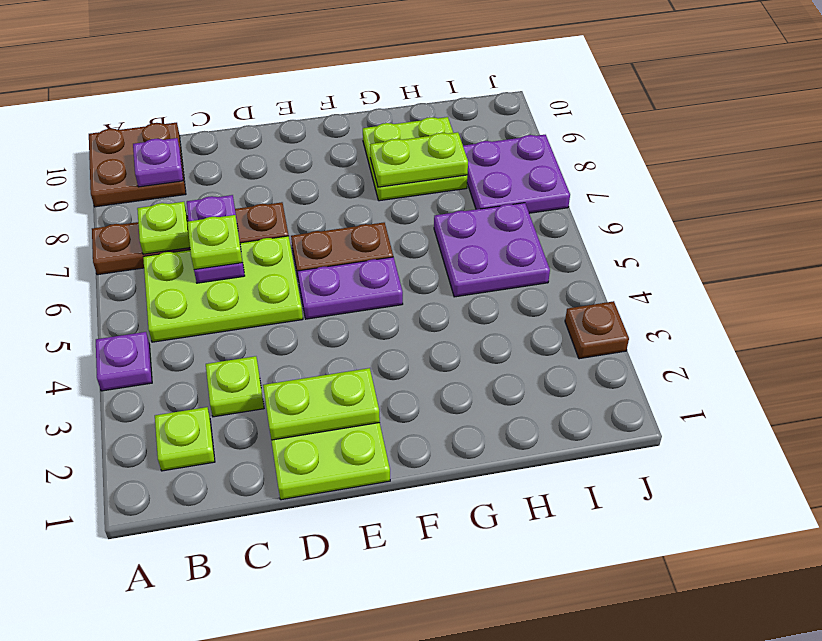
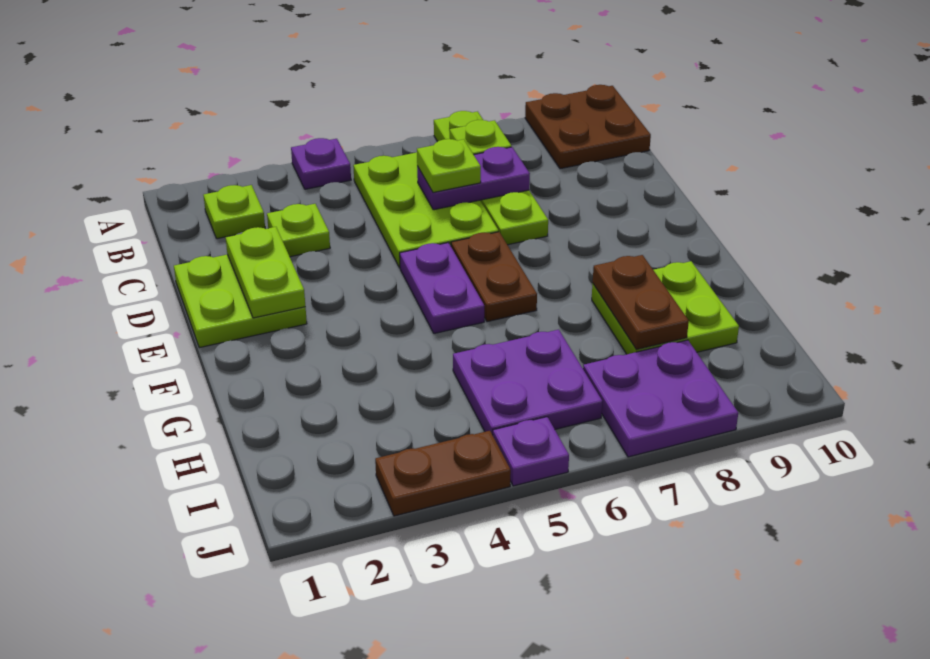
brown 1x4 plate [92,202,289,275] -> lime 1x4 plate [434,111,548,245]
purple 1x1 plate [133,138,183,187] -> purple 1x1 plate moved to [493,417,569,486]
lime 1x2 plate [370,132,468,187] -> brown 1x2 plate [593,255,689,350]
brown 1x1 plate [565,301,629,359] -> brown 1x2 plate [375,431,511,516]

